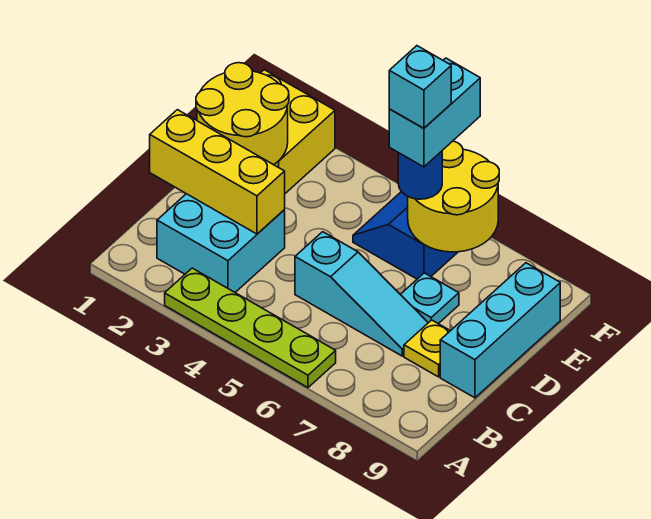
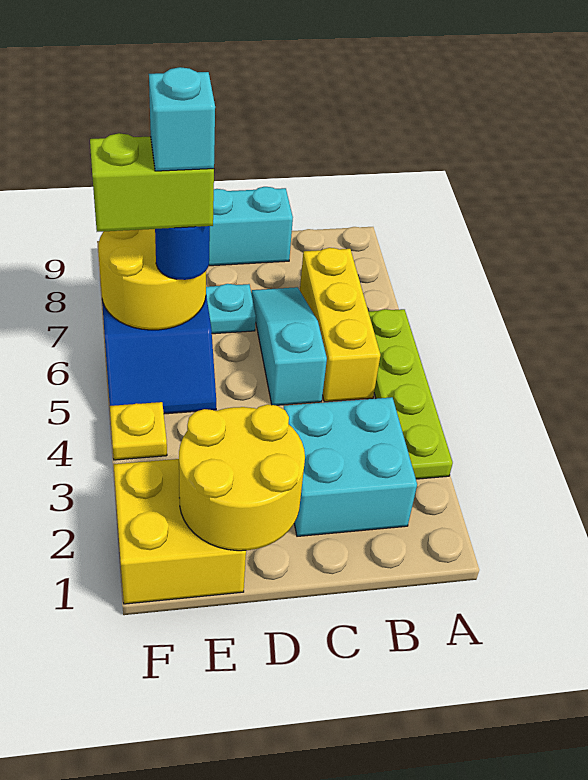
yellow 1x3 brick [150,110,285,234] -> yellow 1x3 brick moved to [300,248,380,402]
yellow 1x1 plate [404,320,450,377] -> yellow 1x1 plate moved to [110,402,167,460]
cyan 1x2 brick [389,58,480,167] -> lime 1x2 brick [90,133,214,232]

